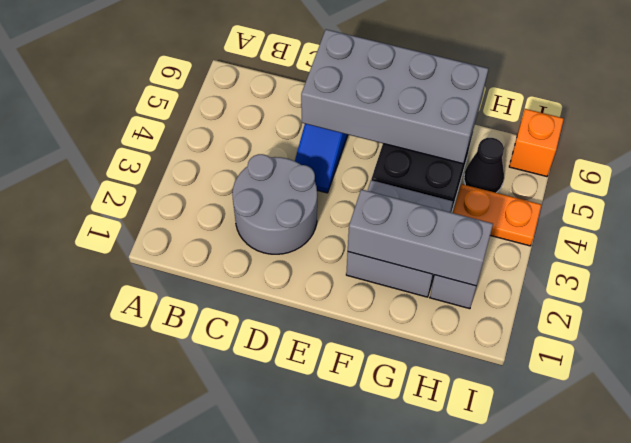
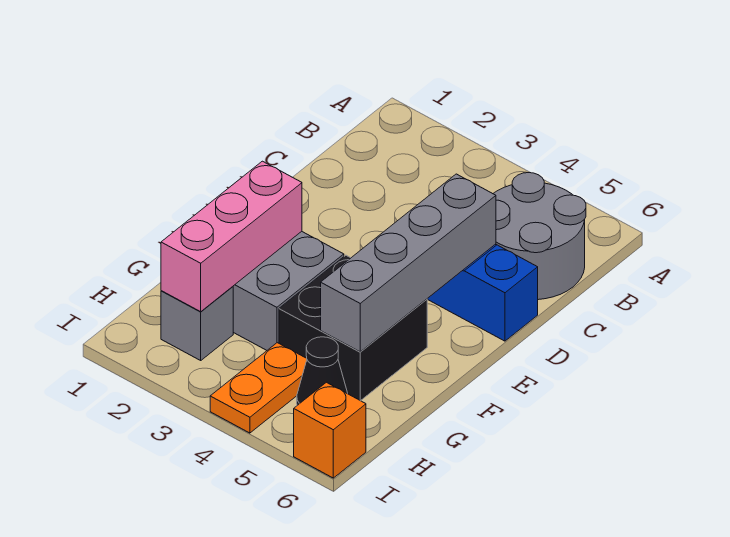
grey 2x2 round brick [232,154,317,254] -> grey 2x2 round brick moved to [493,173,586,300]
grey 2x4 brick [301,29,488,164] -> grey 1x4 brick [321,174,496,352]
grey 1x3 brick [348,189,493,286] -> pink 1x3 brick [161,161,302,312]

